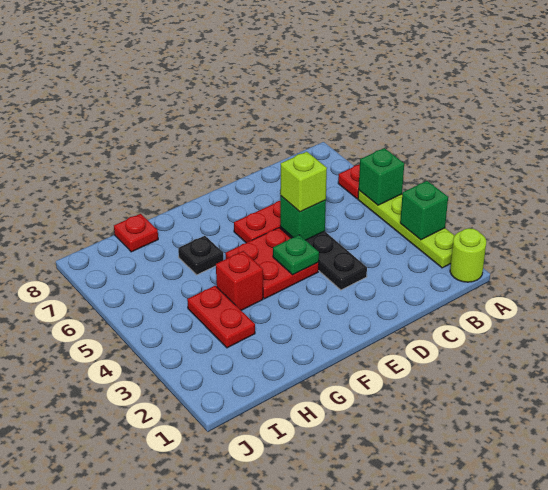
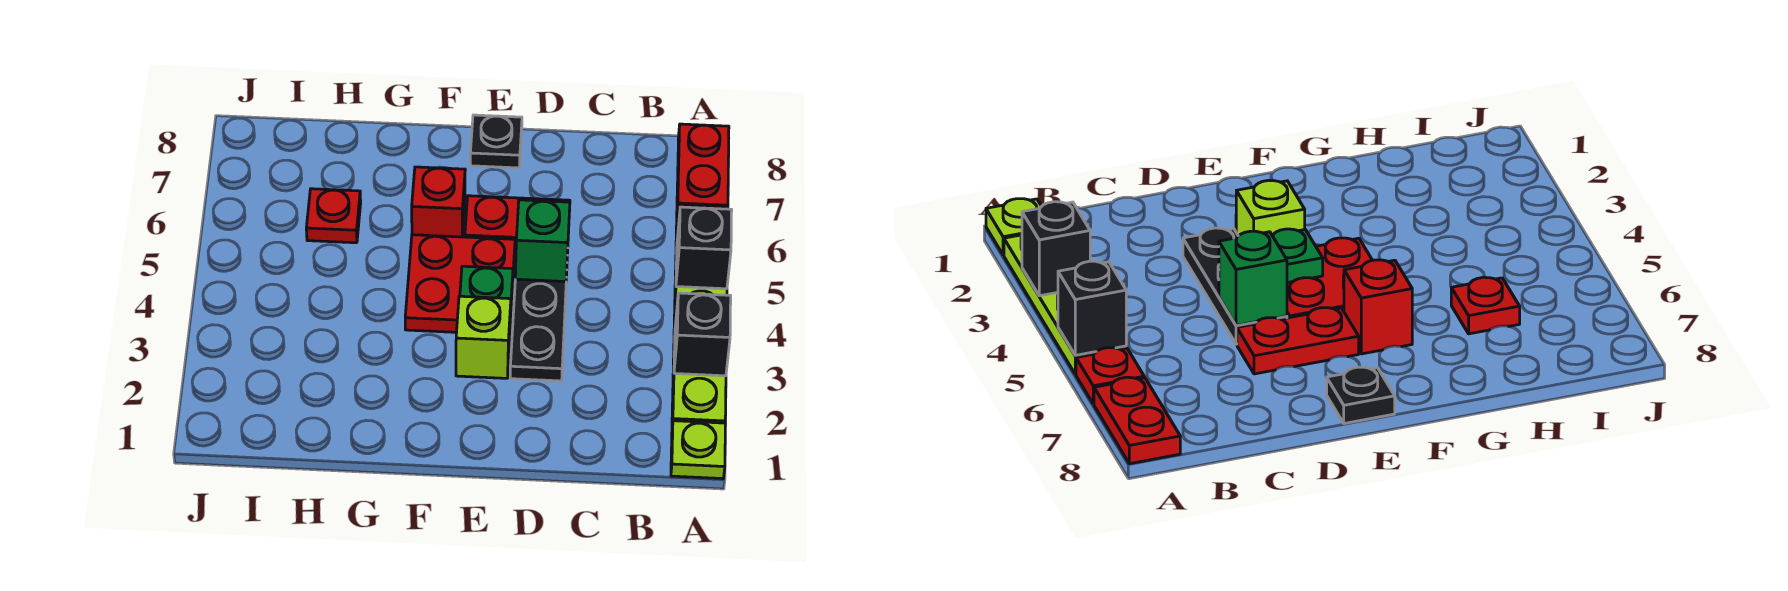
lime 1x1 round brick [450,228,486,282] -> lime 1x1 plate [671,421,725,479]
green 1x1 brick [400,181,448,240] -> black 1x1 brick [674,293,731,376]
green 1x1 brick [359,148,404,205] -> black 1x1 brick [676,207,732,289]
lime 1x1 brick [280,152,327,212] -> lime 1x1 brick moved to [456,296,511,378]
red 1x1 brick [216,251,263,310] -> red 1x1 brick moved to [412,167,465,237]
black 1x1 plate [178,236,223,275] -> black 1x1 plate moved to [470,115,522,168]
red 1x2 plate [187,286,255,348] -> red 1x2 plate moved to [677,124,729,208]
red 1x1 plate [114,214,158,252] -> red 1x1 plate moved to [306,189,361,243]

